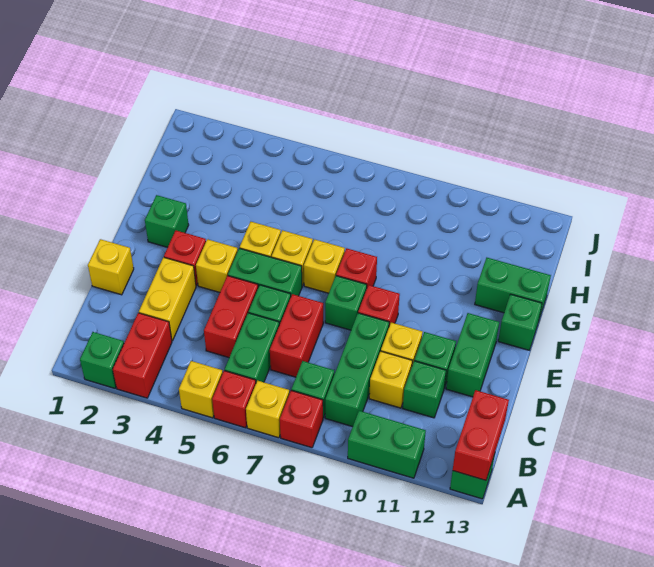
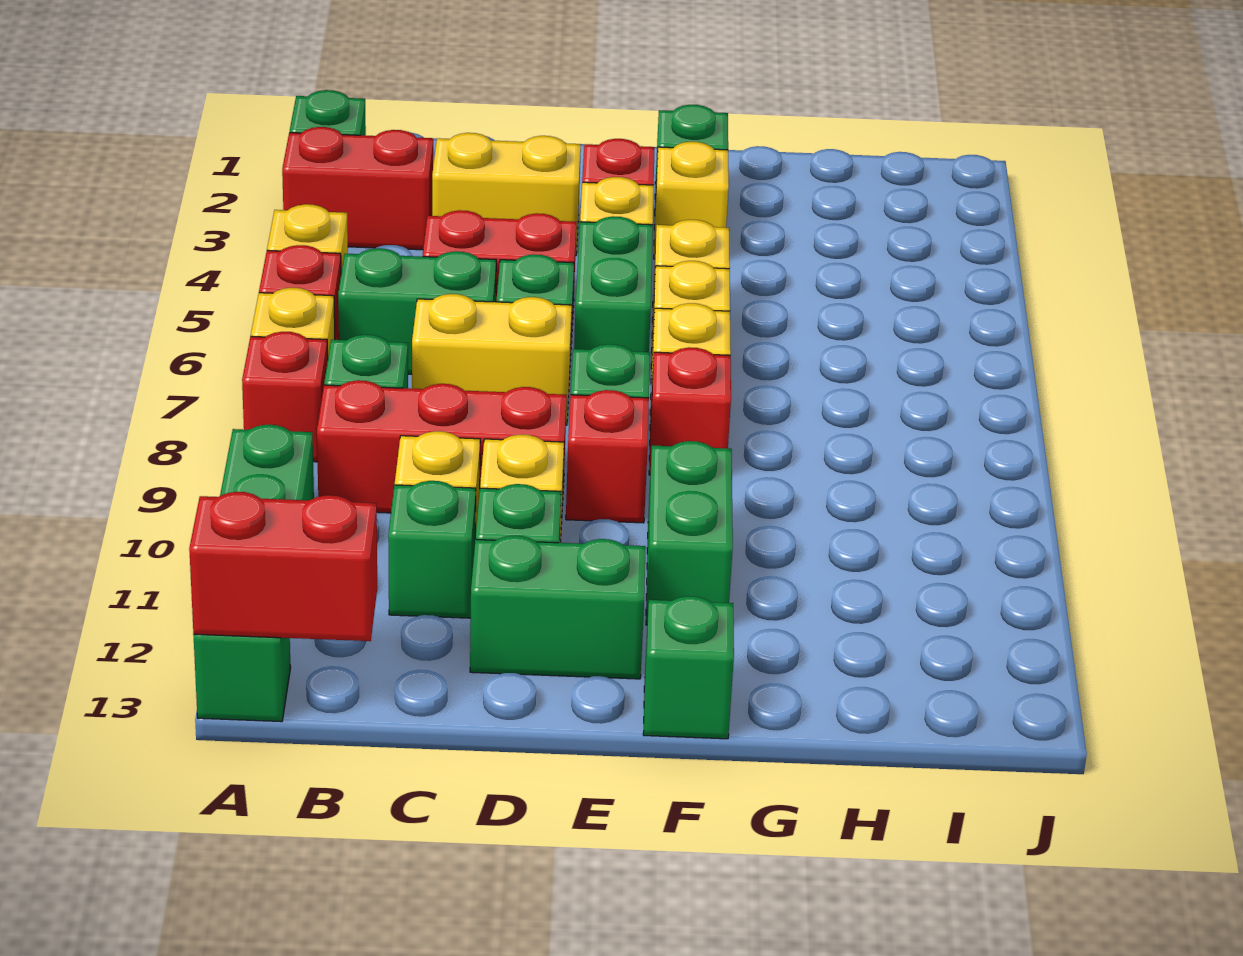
green 1x3 brick [325,313,389,427] -> red 1x3 brick [317,380,567,513]
red 1x2 brick [270,294,323,377] -> yellow 1x2 brick [412,294,572,425]
yellow 1x1 brick [88,239,134,295] -> yellow 1x1 brick moved to [654,142,729,259]
green 1x2 brick [475,258,551,319] -> green 1x2 brick moved to [646,441,733,625]

